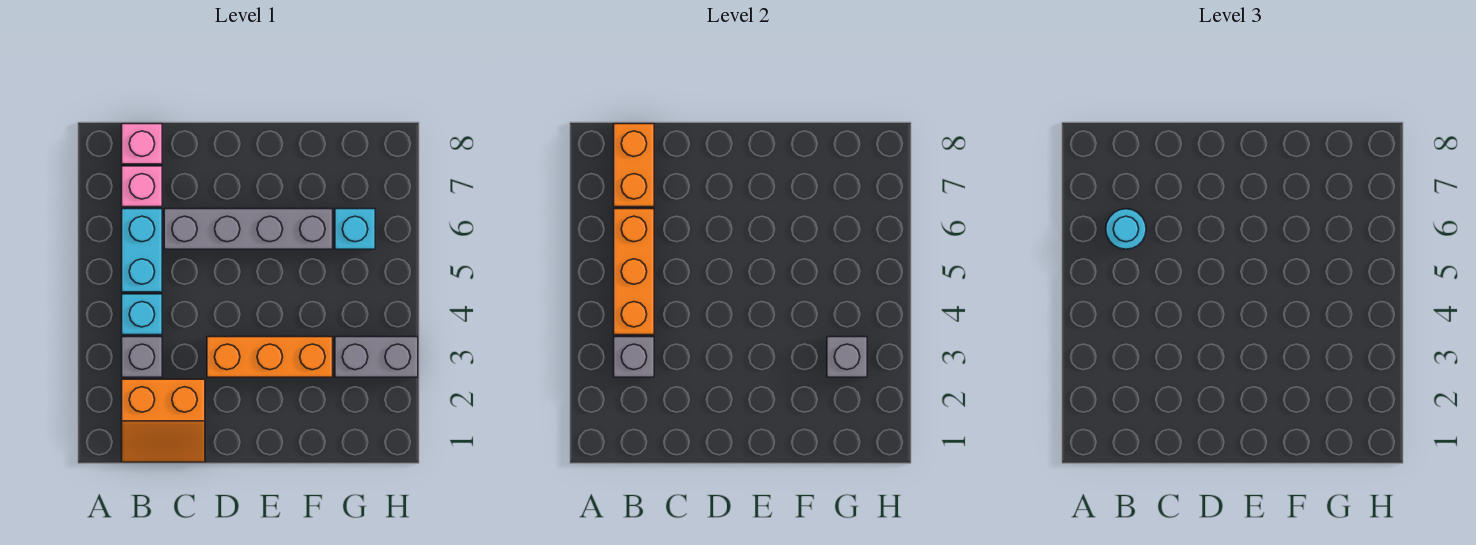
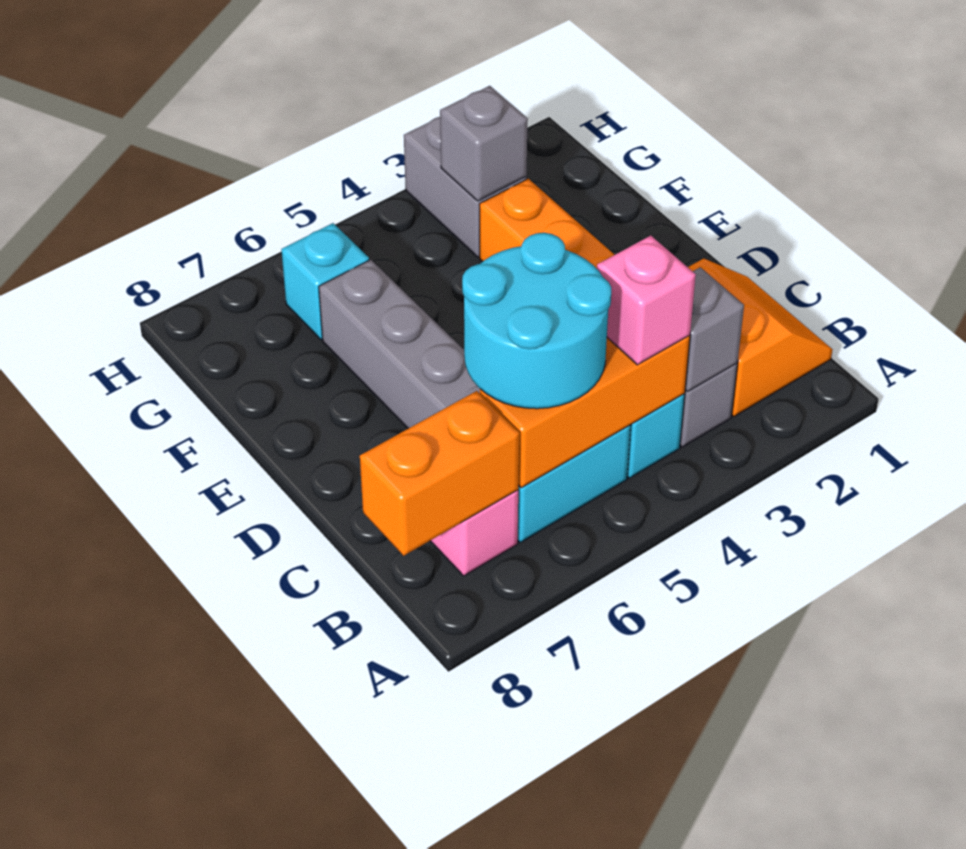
cyan 1x1 round brick [1106,209,1146,249] -> cyan 2x2 round brick [462,233,611,409]
pink 1x1 brick [122,124,162,164] -> pink 1x1 brick moved to [597,236,696,365]

